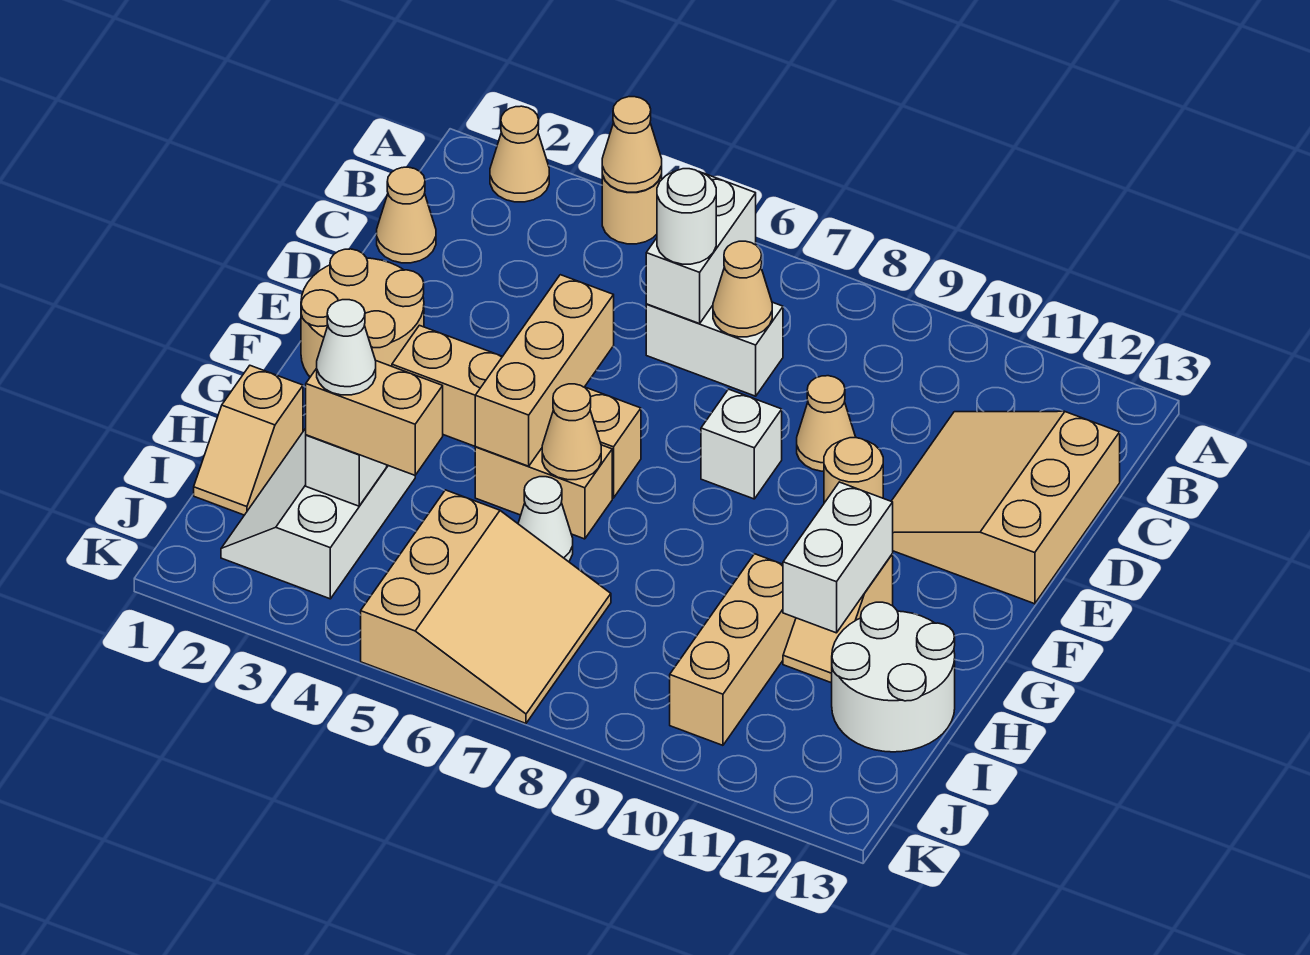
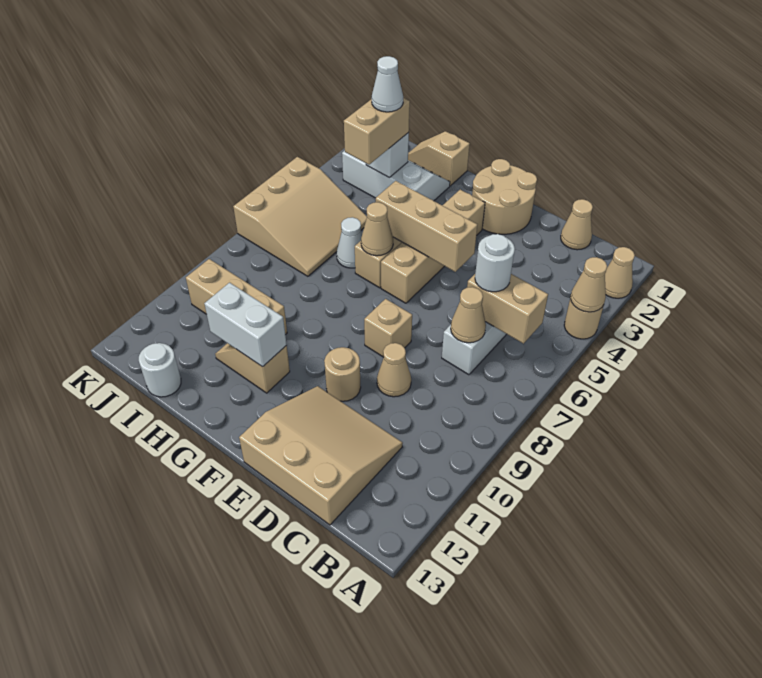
white 1x2 brick [646,174,756,324] -> tan 1x2 brick [467,274,548,344]
white 1x1 brick [701,389,782,499] -> tan 1x1 brick [364,299,412,357]
white 2x2 round brick [832,602,955,752] -> white 1x1 round brick [139,343,181,397]
tan 3x3 slope [361,490,611,723] -> tan 3x3 slope turned to [233,157,367,276]

